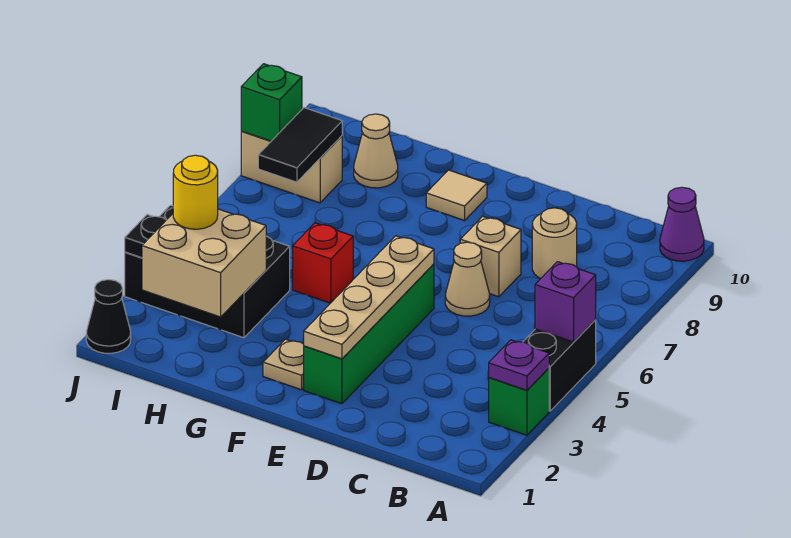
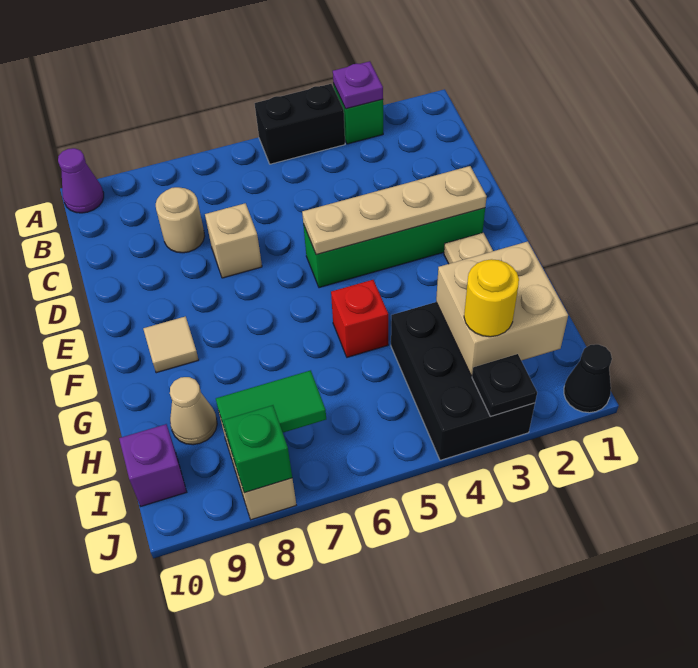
purple 1x1 brick [535,262,596,342] -> purple 1x1 brick moved to [119,424,187,506]
tan 1x1 cone [445,242,490,316] -> none
black 1x2 tile [258,108,342,182] -> green 1x2 tile [216,370,326,443]

